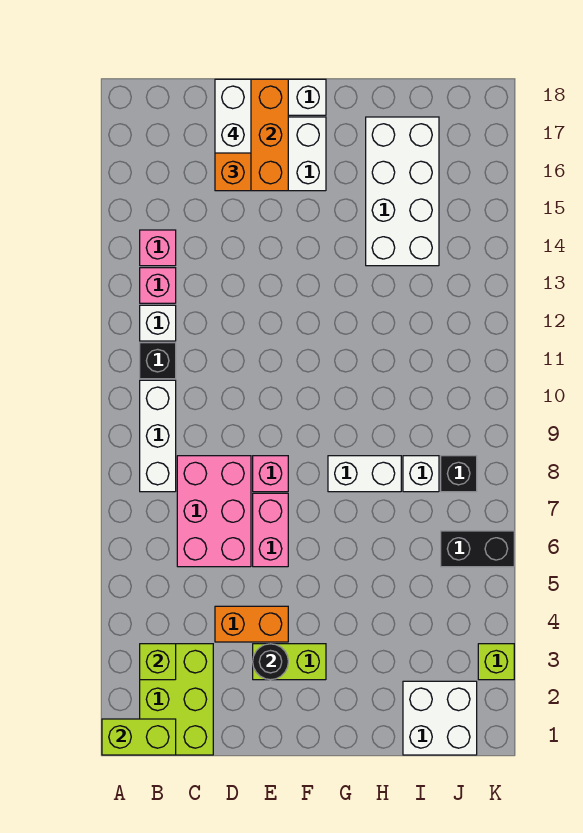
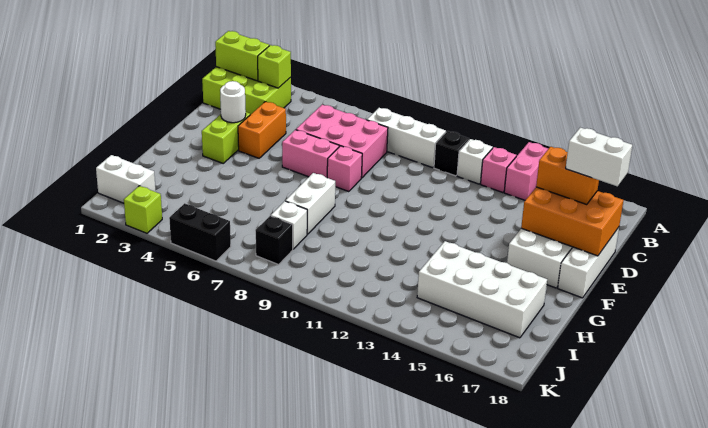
lime 1x2 brick [102,719,176,755] -> lime 1x2 brick turned to [215,31,269,81]
pink 1x1 brick [140,230,176,266] -> pink 1x2 brick [504,142,548,200]
black 1x1 round brick [253,644,288,680] -> white 1x1 round brick [220,81,246,123]
white 2x2 brick [403,681,477,755] -> white 1x2 brick [96,155,156,203]
black 1x2 brick [441,531,514,567] -> black 1x2 brick turned to [169,203,231,261]

